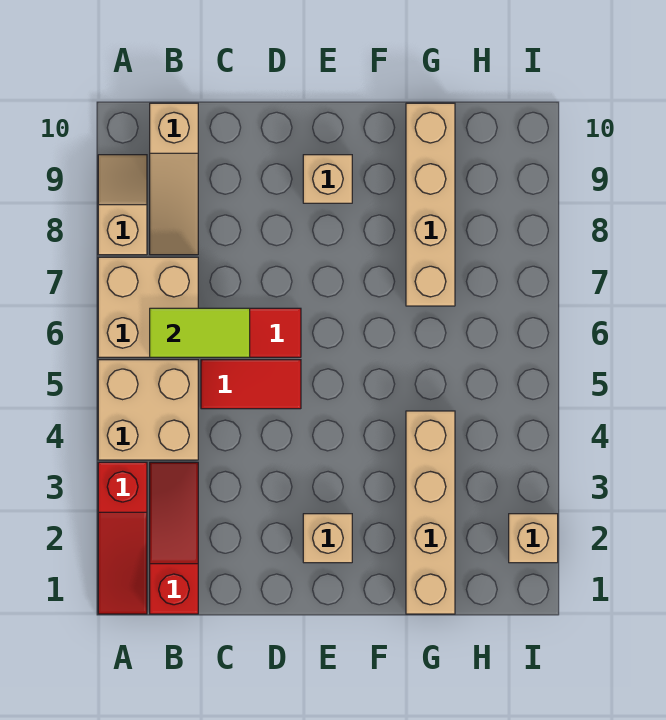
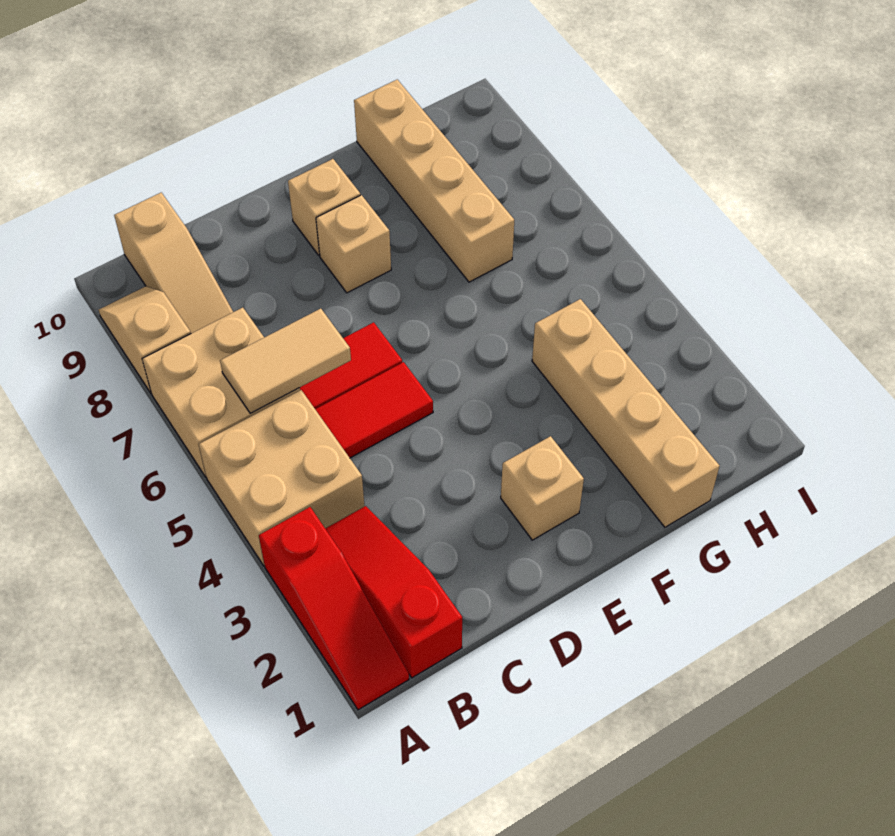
lime 1x2 tile [150,308,250,357] -> tan 1x2 tile [220,309,351,413]
tan 1x1 brick [509,514,558,563] -> tan 1x1 brick moved to [316,195,391,293]

